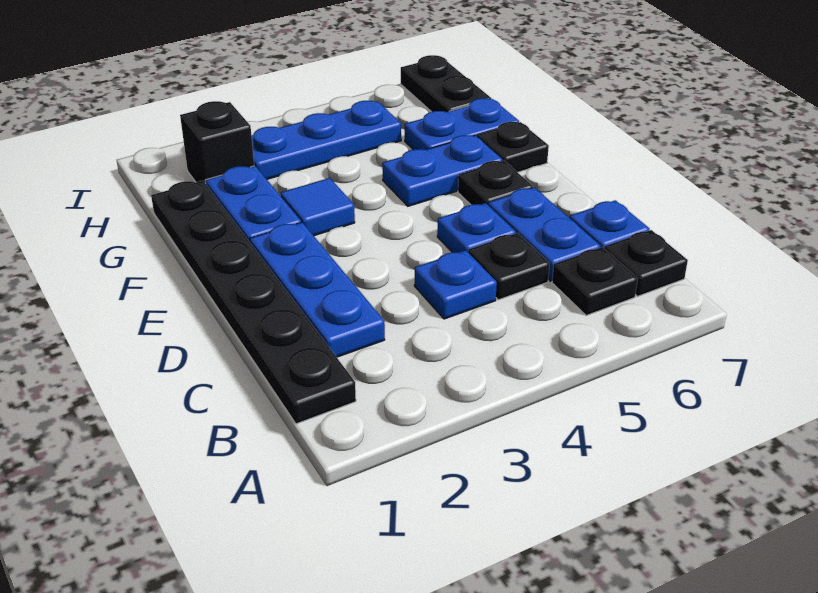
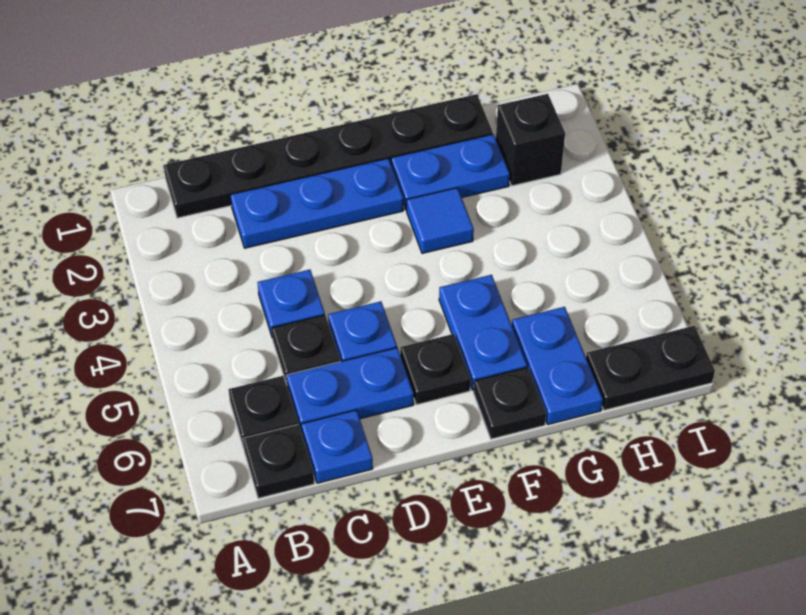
blue 1x3 plate [252,101,401,179] -> none

